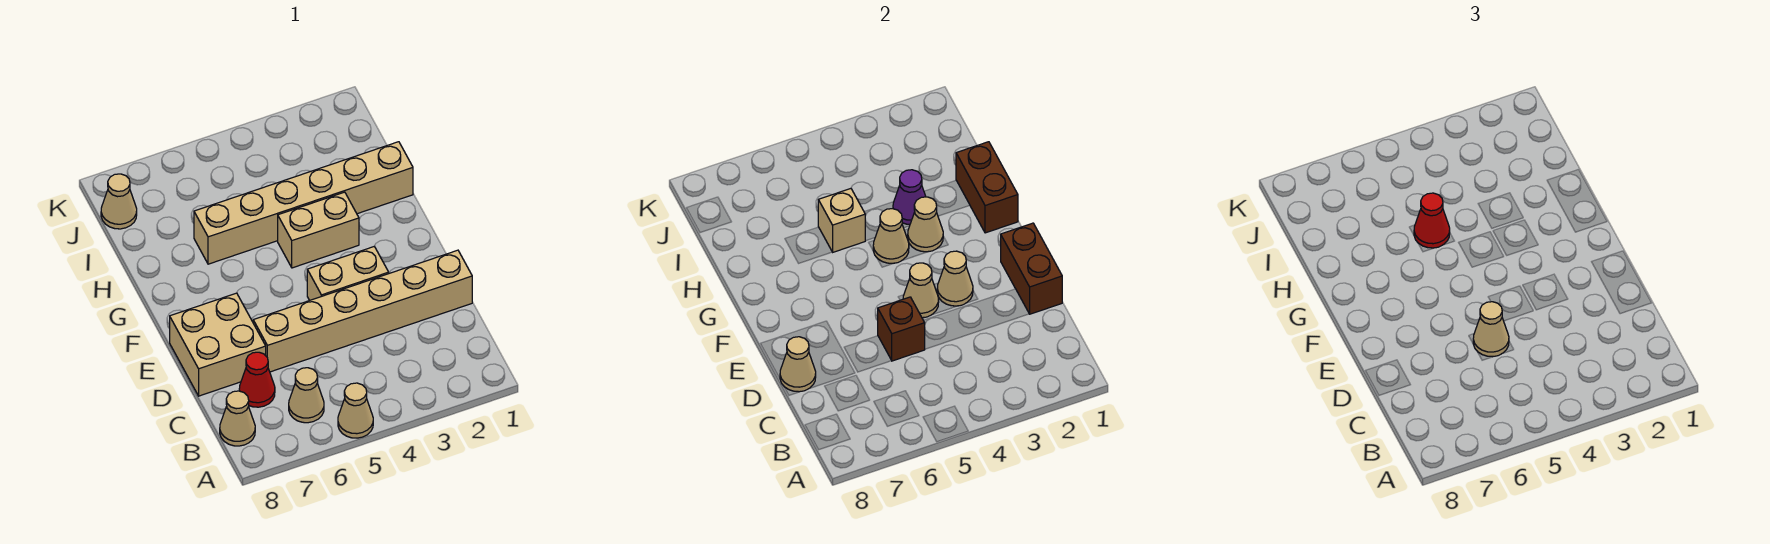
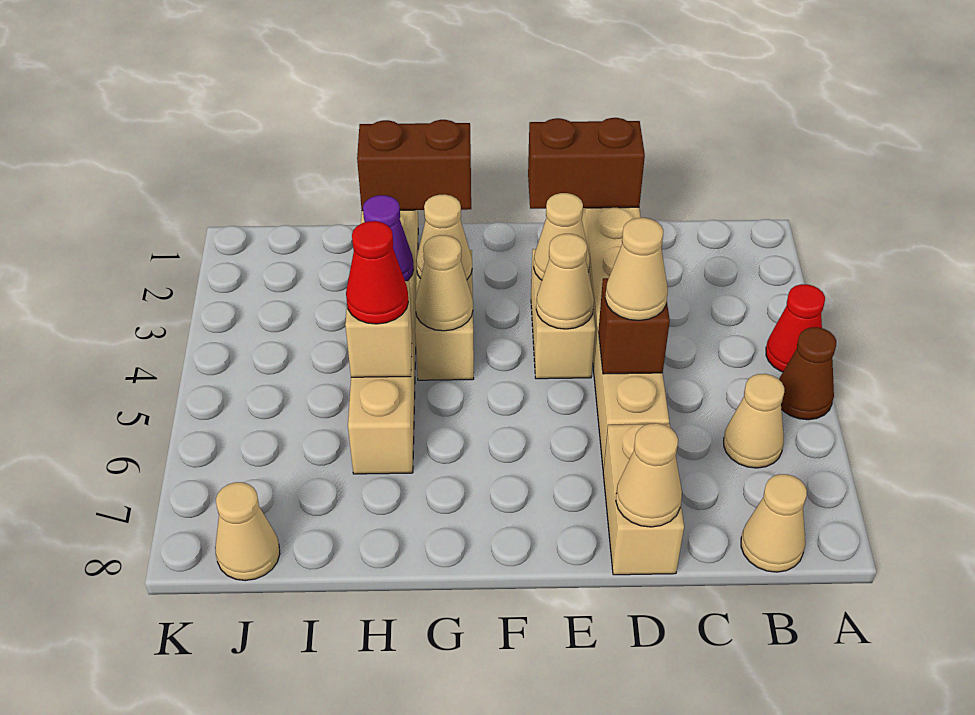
tan 1x1 cone [338,383,373,438] -> brown 1x1 cone [779,327,836,420]
red 1x1 cone [239,352,275,407] -> red 1x1 cone moved to [766,284,825,372]
tan 2x2 brick [170,293,266,396] -> tan 1x2 brick [603,424,684,575]

